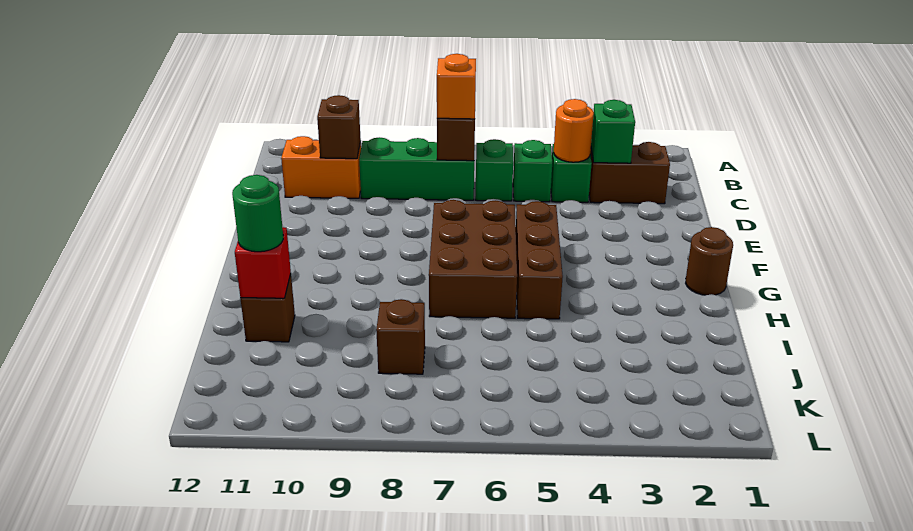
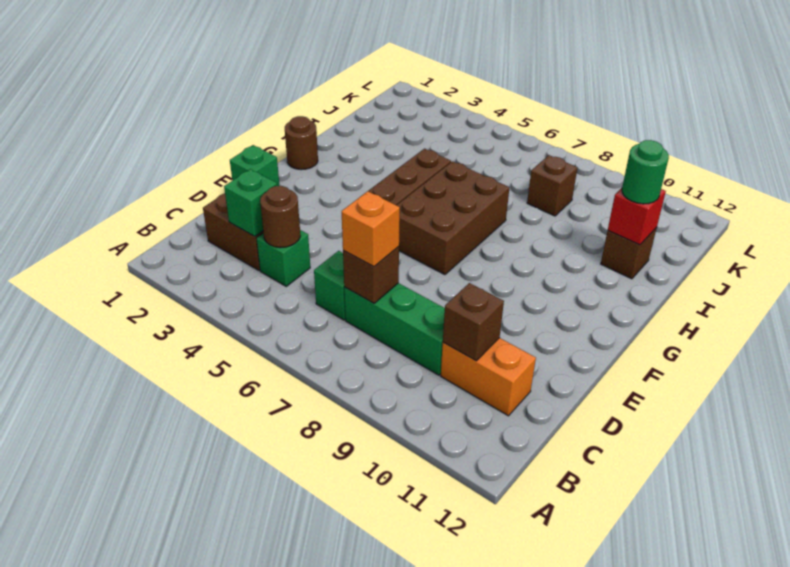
orange 1x1 round brick [554,99,594,162] -> brown 1x1 round brick [260,186,300,248]
green 1x1 brick [513,140,552,202] -> green 1x1 brick moved to [230,145,280,186]

